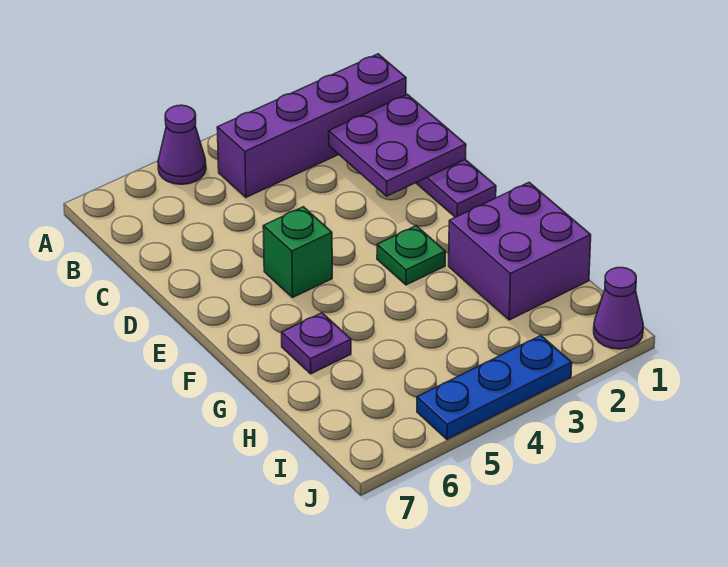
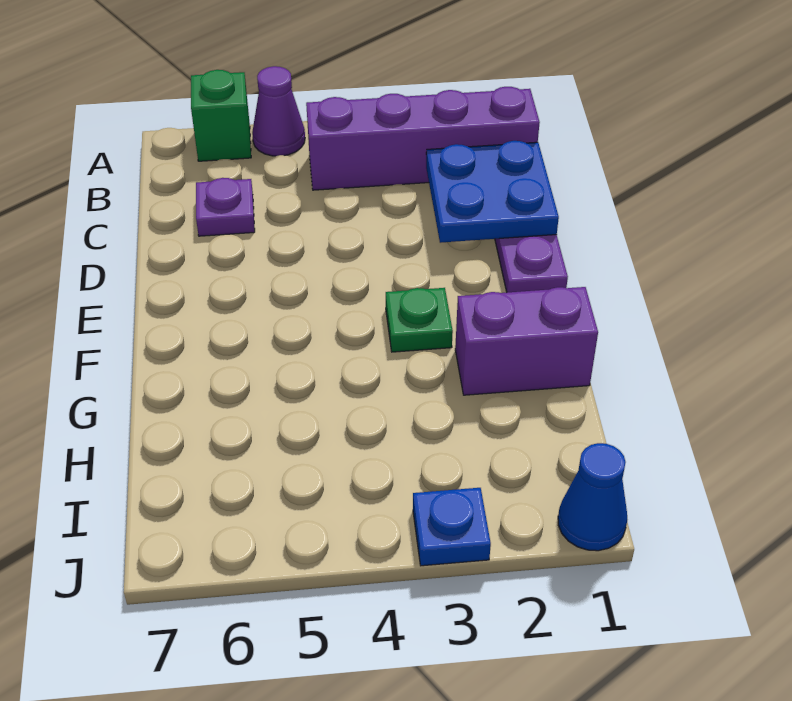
purple 2x2 plate [329,94,466,196] -> blue 2x2 plate [426,141,559,243]
green 1x1 brick [263,207,332,297] -> green 1x1 brick moved to [191,70,251,161]
purple 2x2 brick [449,183,591,320] -> purple 1x2 brick [455,287,598,395]
purple 1x1 plate [282,313,351,374] -> purple 1x1 plate moved to [196,178,255,236]
purple 1x1 cone [594,268,643,349] -> blue 1x1 cone [558,443,627,551]
blue 1x3 plate [417,336,572,439] -> blue 1x1 plate [413,488,491,566]

